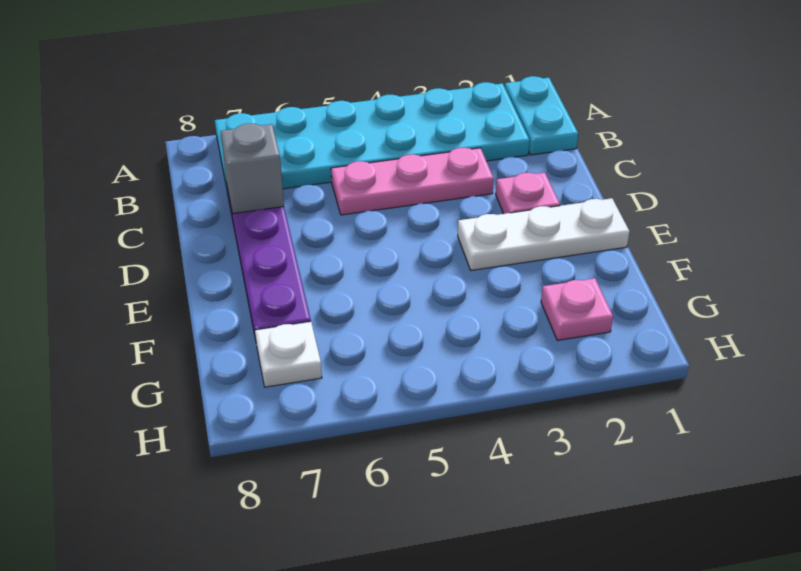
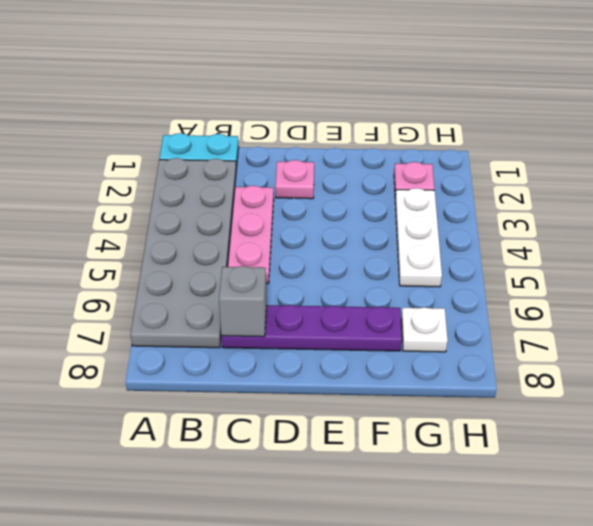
cyan 2x6 plate [215,82,529,193] -> grey 2x6 plate [130,158,236,348]
white 1x3 plate [458,198,629,270] -> white 1x3 plate moved to [395,188,442,287]

